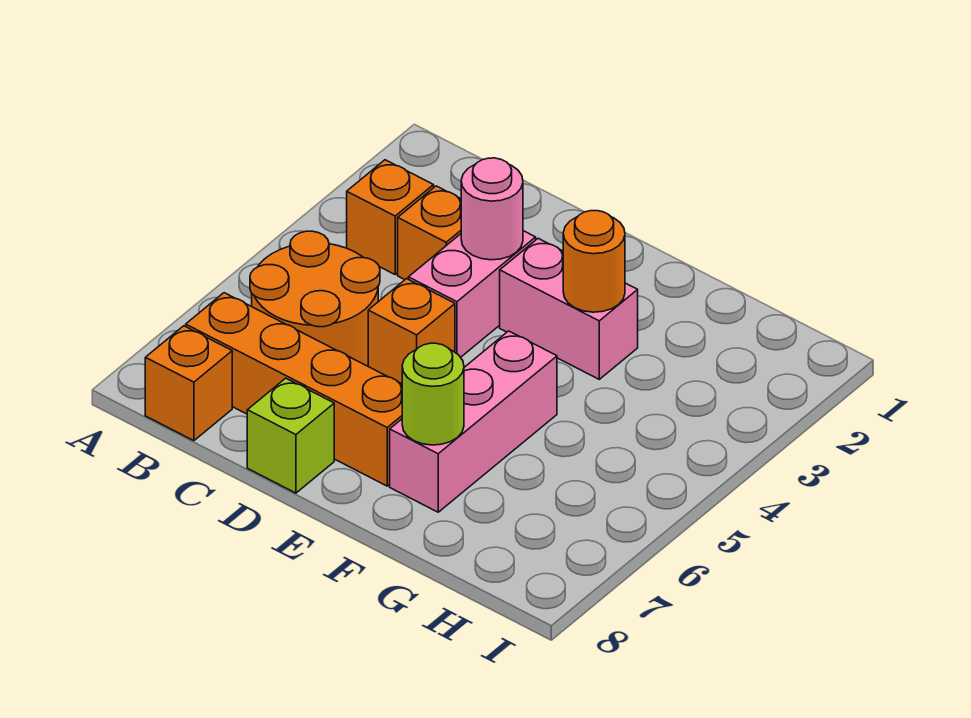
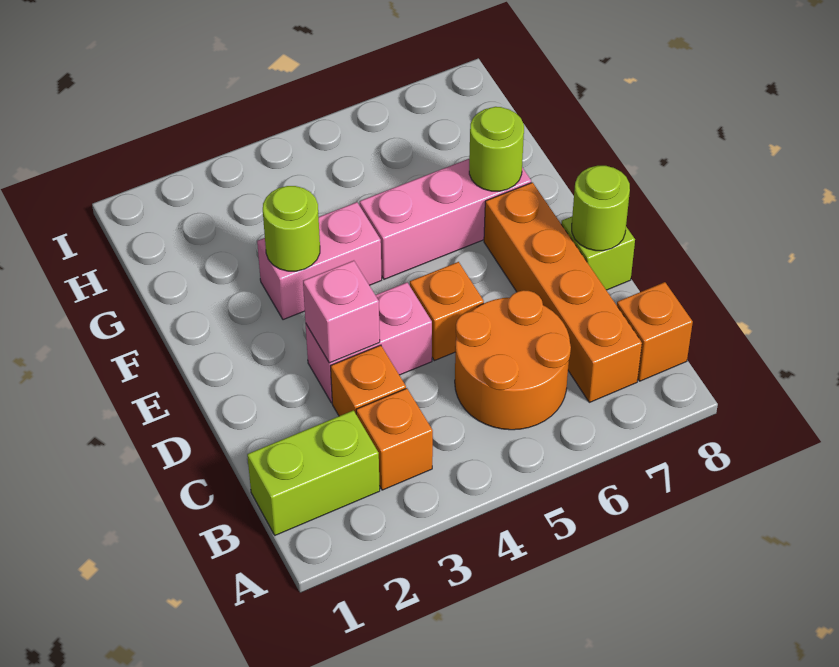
none -> lime 1x2 brick [247,410,380,535]
pink 1x1 round brick [461,158,523,260] -> pink 1x1 brick [303,261,380,363]
none -> lime 1x1 round brick [572,166,630,251]
pink 1x2 brick [500,238,638,379] -> pink 1x2 brick turned to [257,202,382,320]
orange 1x1 round brick [563,211,625,312] -> lime 1x1 round brick [263,186,320,271]

